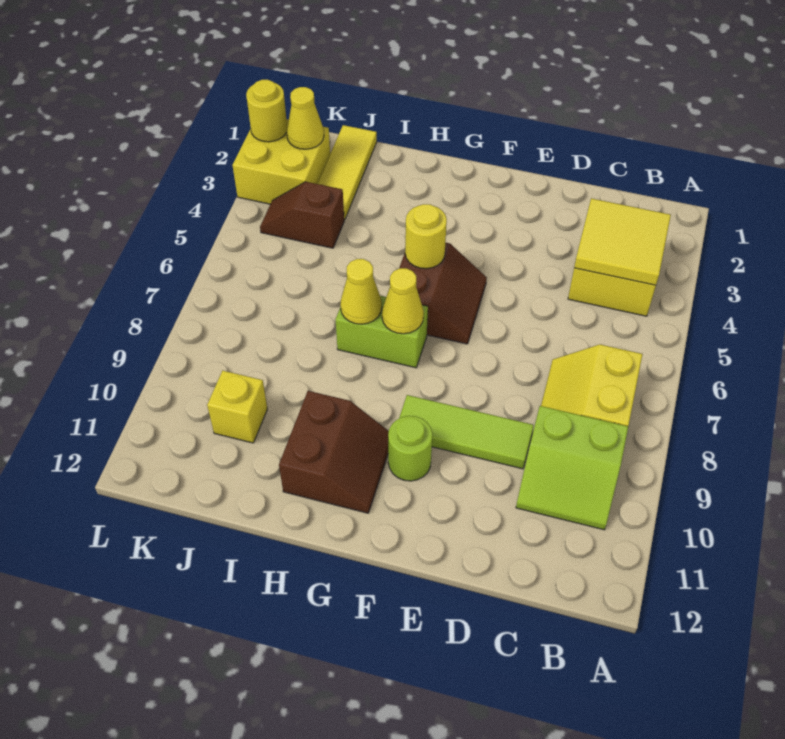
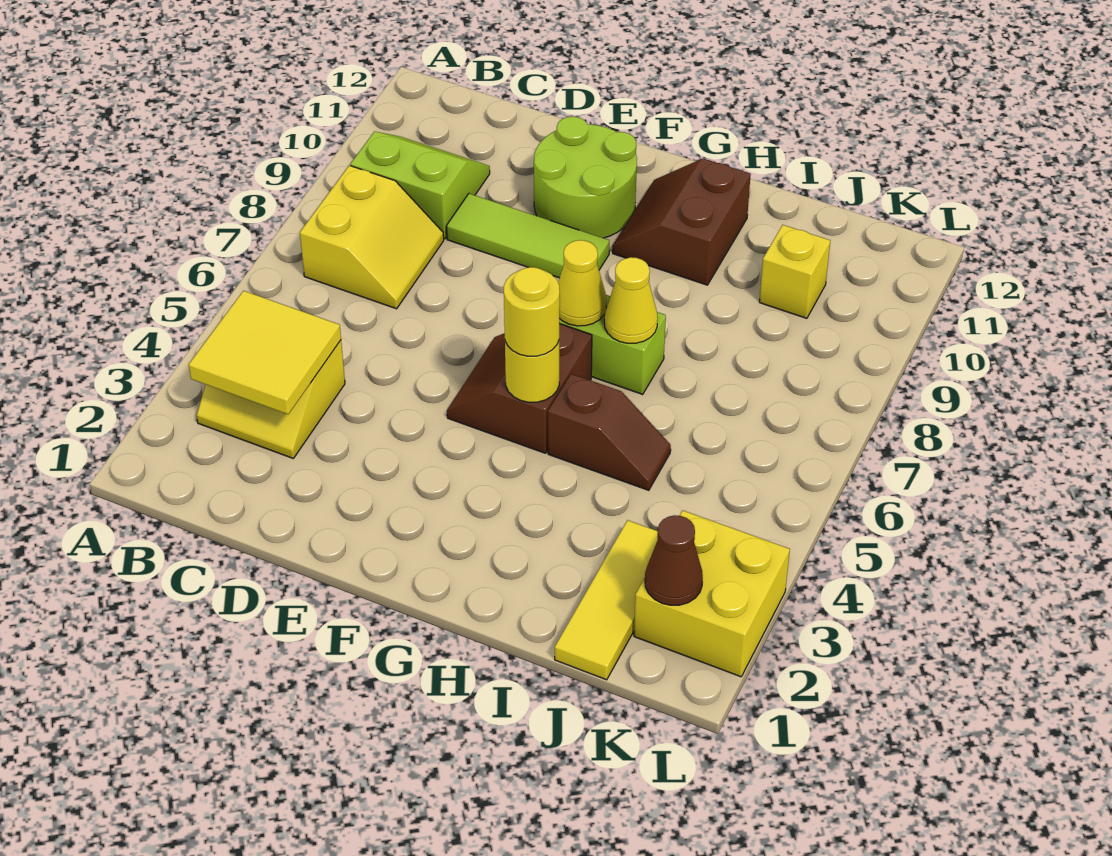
lime 1x1 round brick [388,416,432,481] -> lime 2x2 round brick [534,117,637,238]
brown 1x2 slope [260,182,344,248] -> brown 1x2 slope moved to [548,374,671,490]
yellow 1x1 cone [287,87,324,149] -> brown 1x1 cone [645,515,703,605]
yellow 1x1 round brick [246,80,287,142] -> yellow 1x1 round brick moved to [504,267,560,356]

